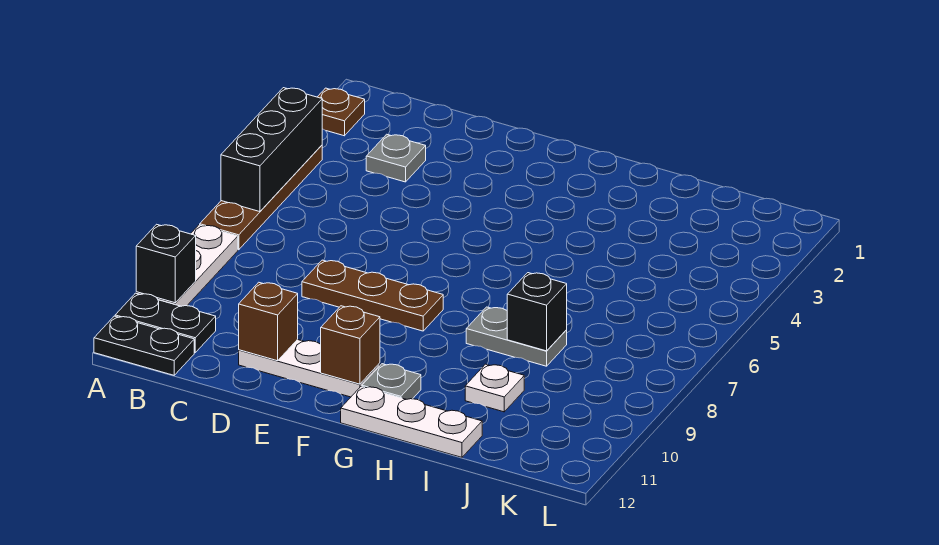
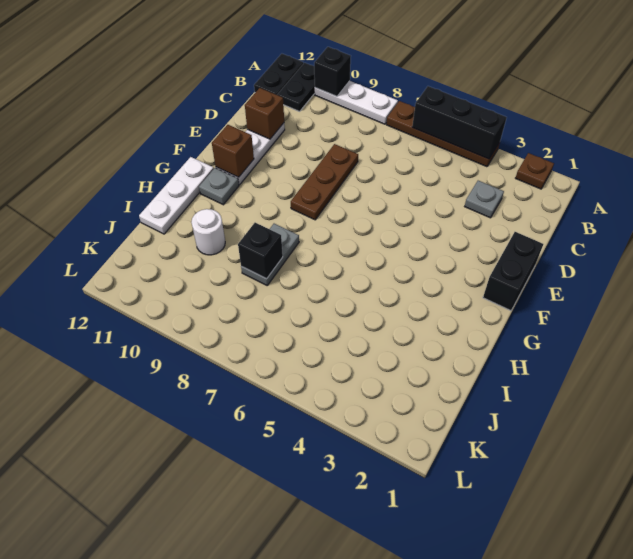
none -> black 1x2 brick [483,232,543,311]
white 1x1 plate [465,364,524,412] -> white 1x1 round brick [191,209,225,255]

